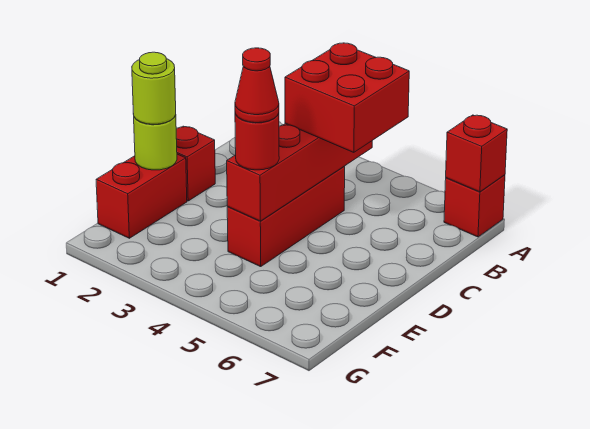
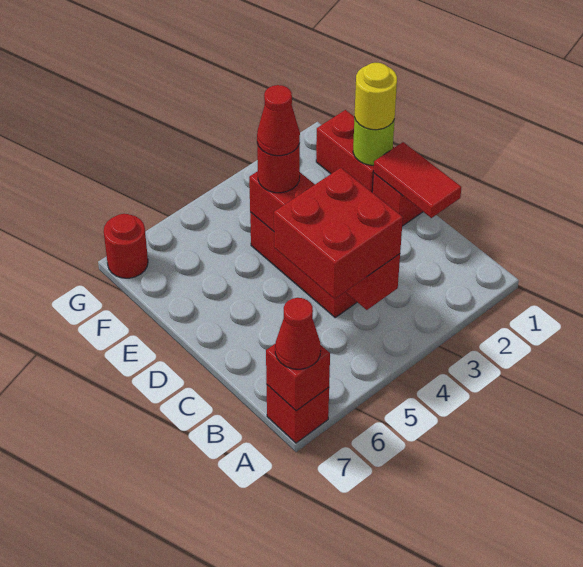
none -> red 1x1 cone [275,298,321,369]
none -> red 1x2 tile [373,142,461,218]
lime 1x1 round brick [132,52,176,124] -> yellow 1x1 round brick [354,63,397,130]
none -> red 1x1 round brick [104,214,148,278]

